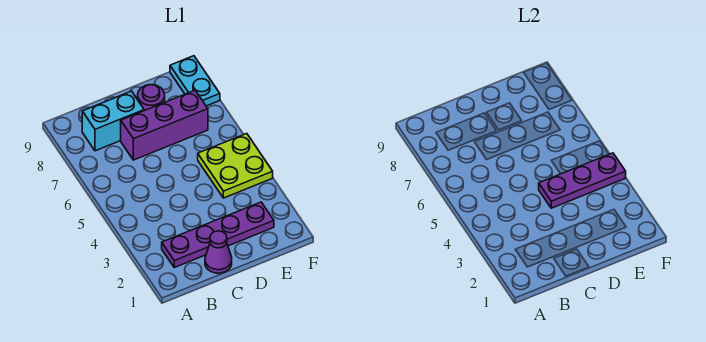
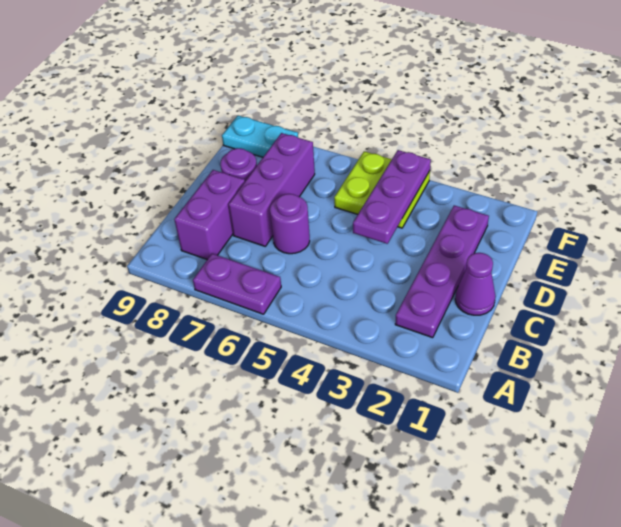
none -> purple 1x2 plate [193,254,281,314]
cyan 1x2 brick [82,91,144,151] -> purple 1x2 brick [174,170,245,259]
none -> purple 1x1 round brick [270,194,310,254]

